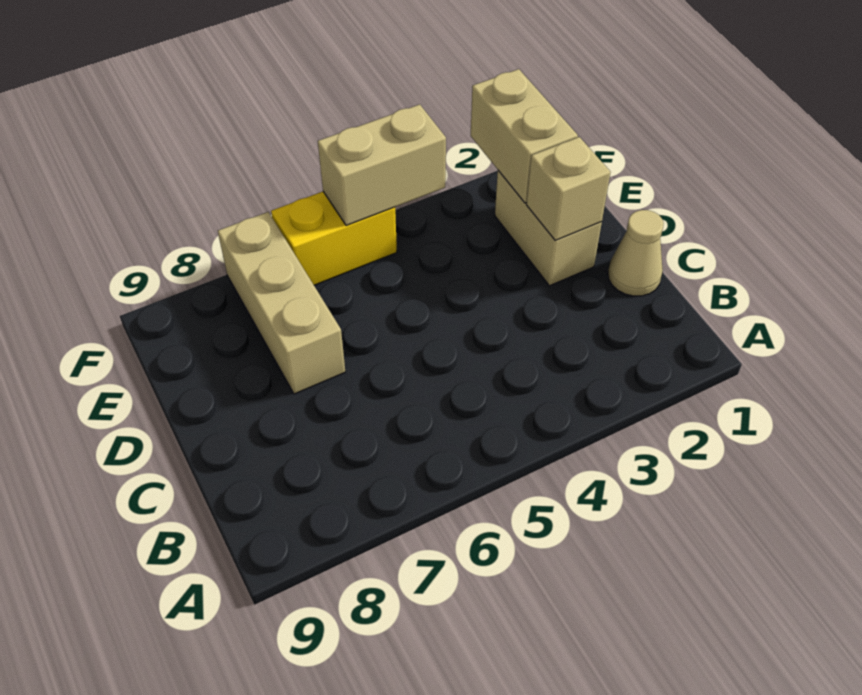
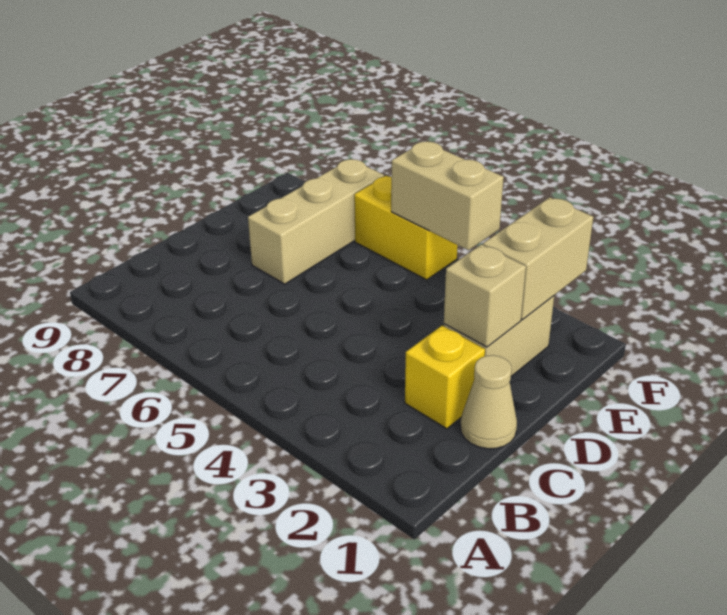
none -> yellow 1x1 brick [405,326,485,429]

